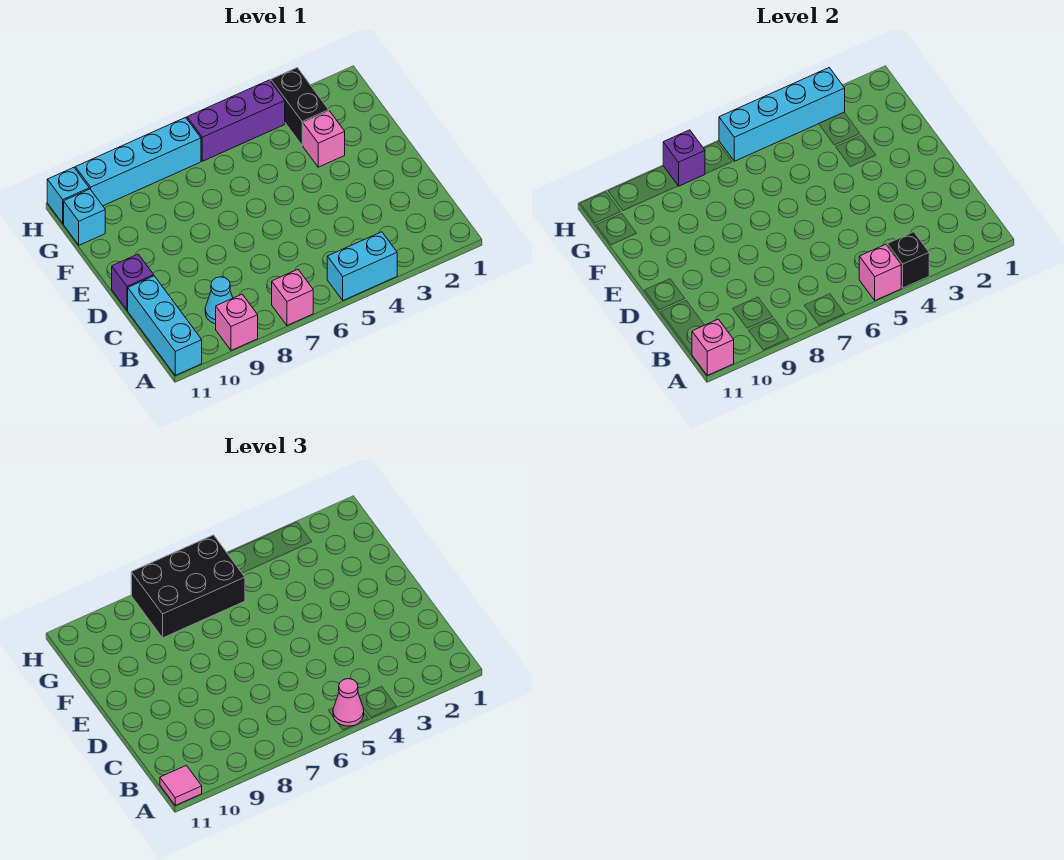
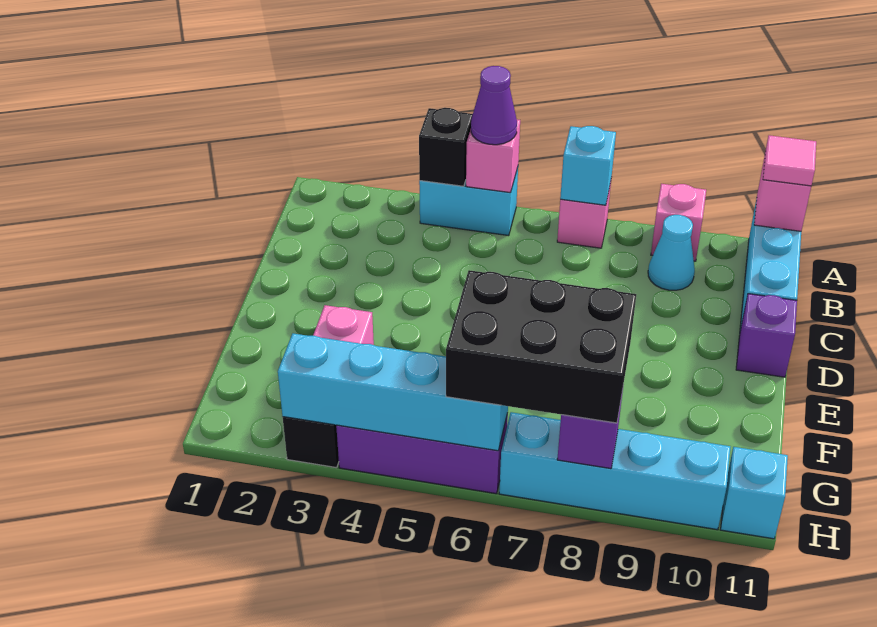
pink 1x1 cone [333,679,364,726] -> purple 1x1 cone [471,66,517,145]
cyan 1x1 brick [64,189,105,245] -> cyan 1x1 brick moved to [560,126,616,205]

